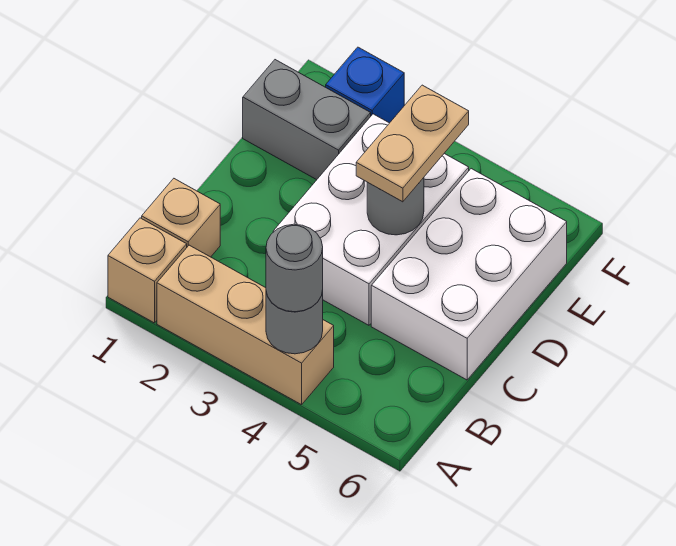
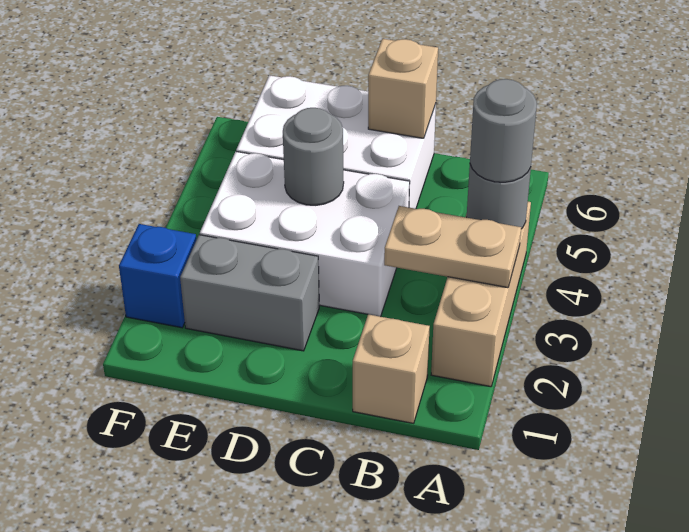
tan 1x1 brick [108,218,187,323] -> tan 1x1 brick moved to [368,39,438,138]
tan 1x2 plate [356,85,469,202] -> tan 1x2 plate moved to [384,206,521,288]
grey 1x2 brick [243,60,371,180] -> grey 1x2 brick turned to [180,235,319,351]

